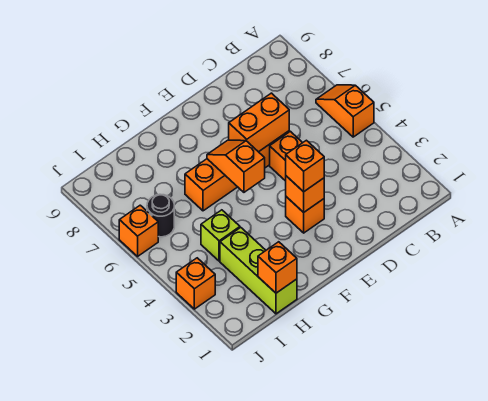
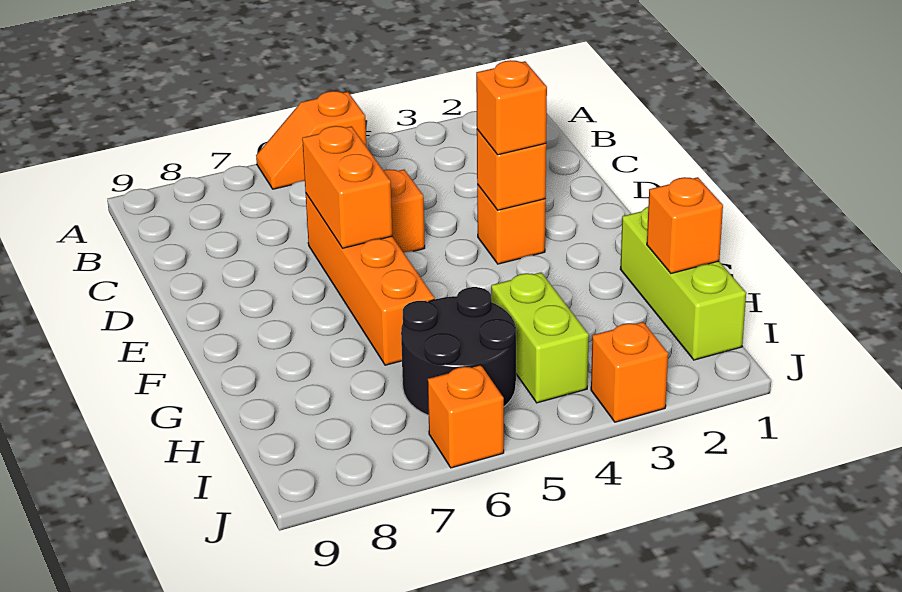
orange 1x2 slope [207,140,265,192] -> none
lime 1x3 brick [220,228,297,314] -> lime 1x3 brick turned to [620,207,746,360]
lime 1x1 brick [201,210,240,261] -> lime 1x2 brick [491,272,589,403]
black 1x1 round brick [147,194,174,237] -> black 2x2 round brick [401,287,516,416]

